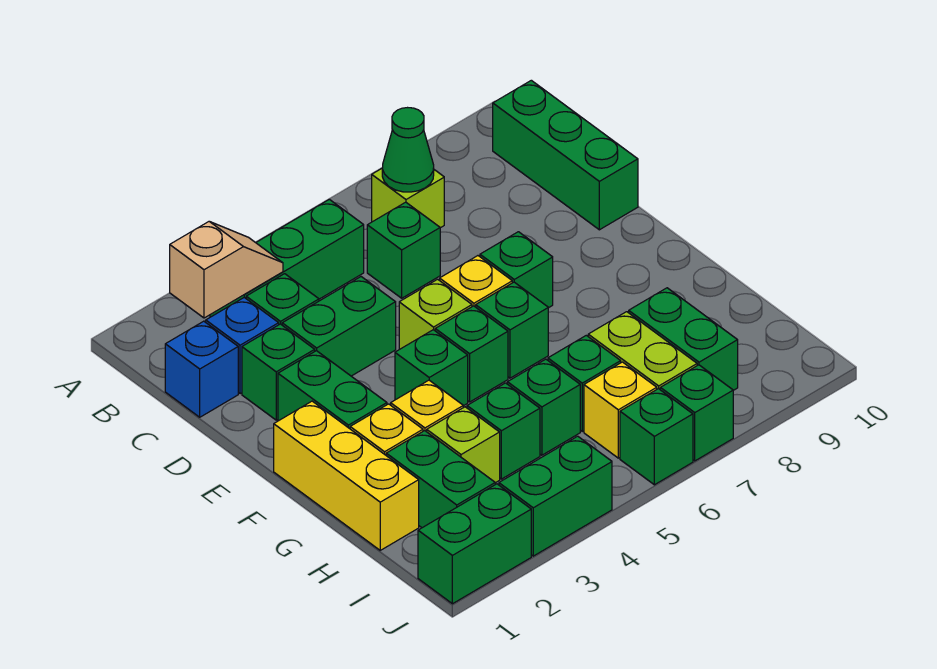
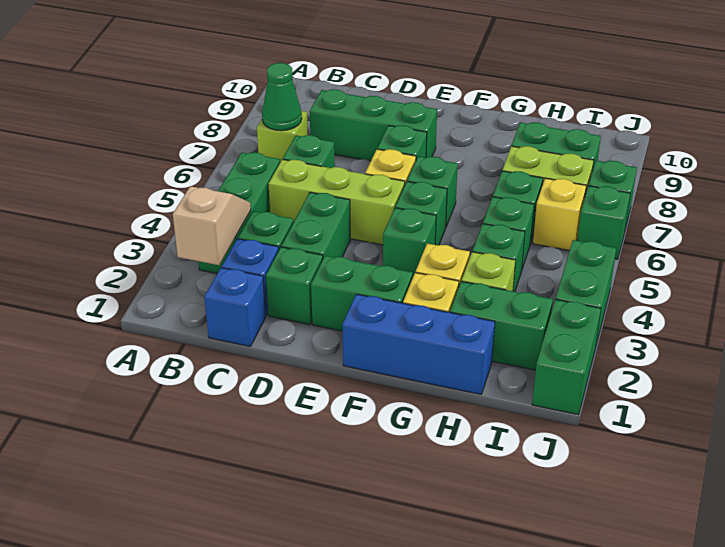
green 1x3 brick [493,80,638,230] -> green 1x3 brick moved to [310,89,437,161]
lime 1x1 brick [399,279,472,349] -> lime 1x3 brick [269,159,405,245]
yellow 1x3 brick [274,401,419,550] -> blue 1x3 brick [342,294,495,394]

